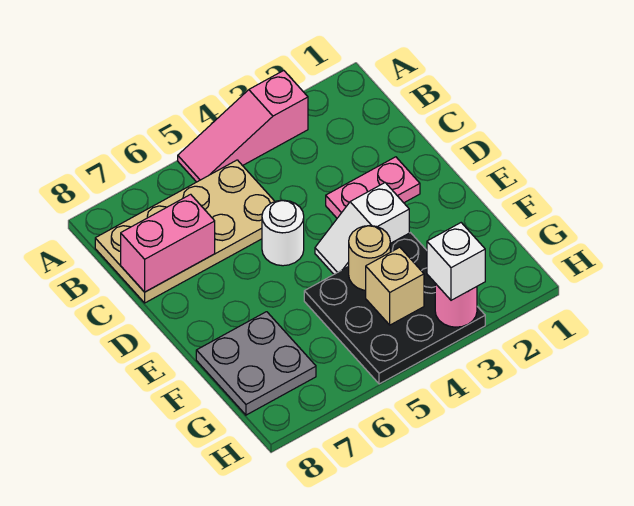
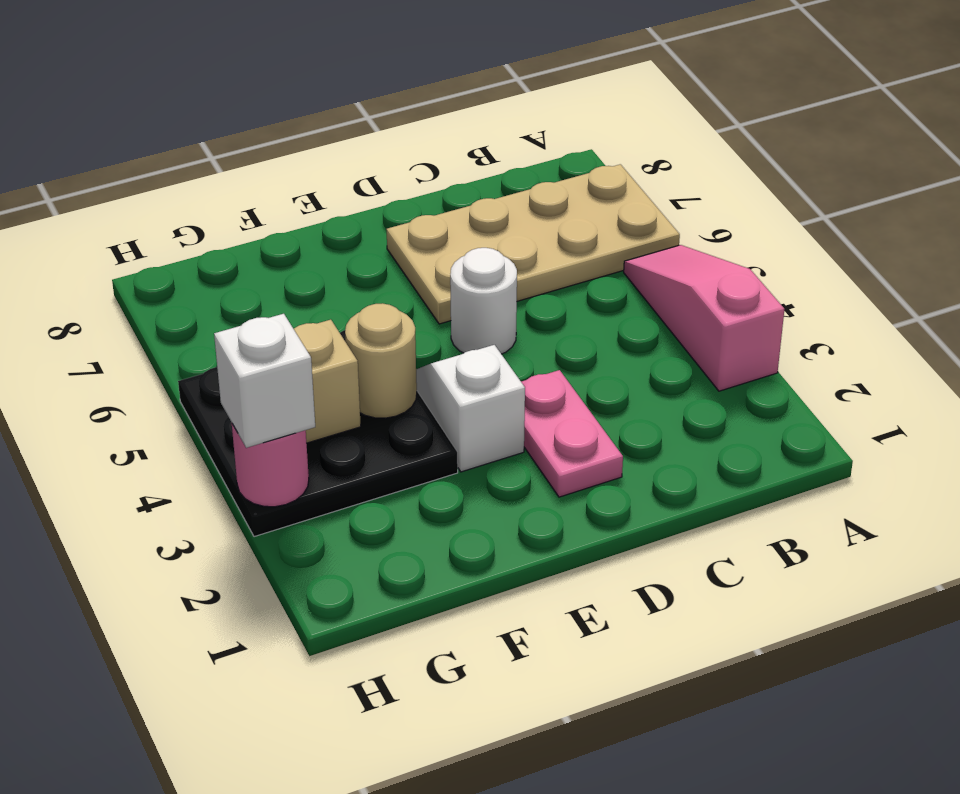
tan 2x4 plate [95,160,275,303] -> tan 2x4 plate turned to [386,164,680,324]
pink 1x2 brick [121,194,215,292] -> none
grey 2x2 plate [196,312,316,415] -> none

